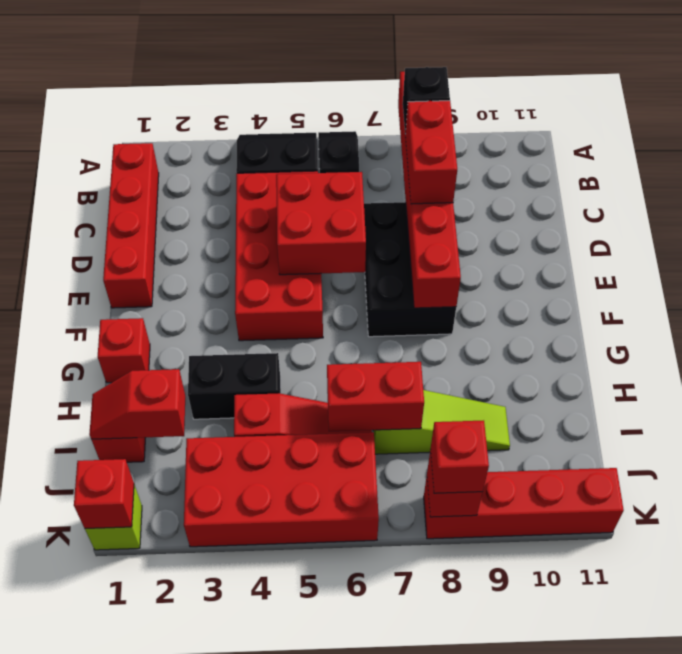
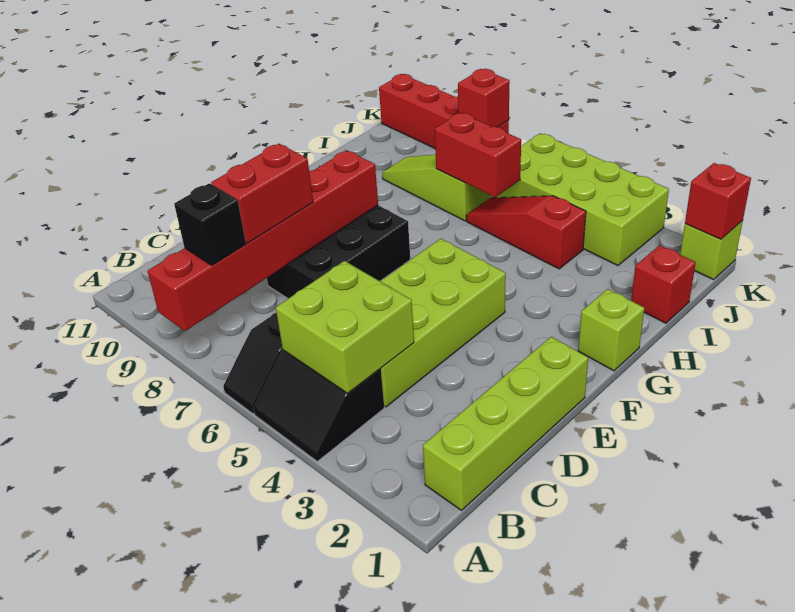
red 1x4 brick [103,143,159,308] -> lime 1x4 brick [423,337,588,510]
none -> lime 2x2 brick [276,261,414,393]
red 2x4 brick [235,171,323,341] -> lime 2x4 brick [380,239,506,407]
red 2x2 brick [276,172,366,275] -> none
red 1x1 brick [98,318,150,383] -> lime 1x1 brick [578,289,644,371]
black 1x2 brick [188,353,281,419] -> none
red 1x2 slope [89,369,185,439] -> none
red 2x4 brick [184,432,379,547] -> lime 2x4 brick [492,133,669,265]
red 1x1 brick [430,420,489,493] -> none

